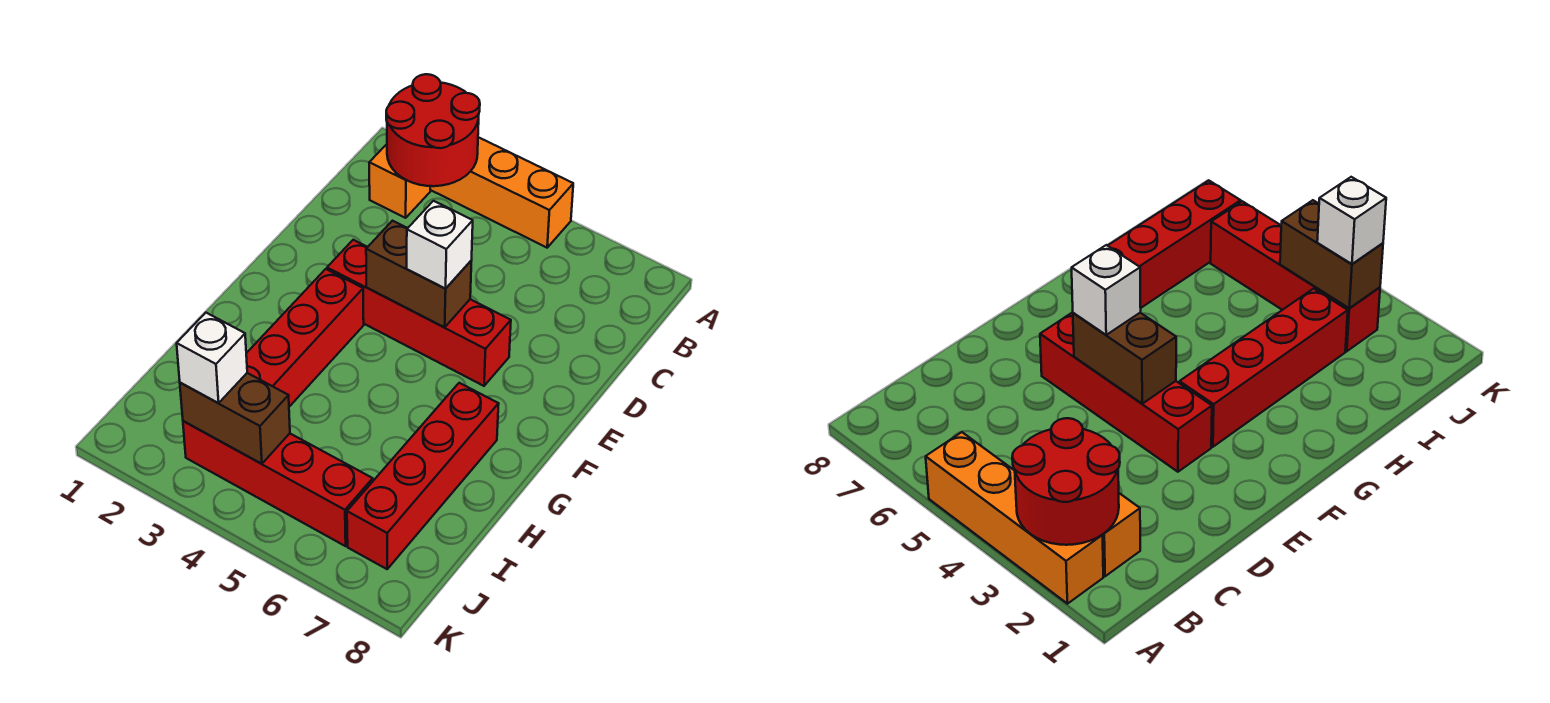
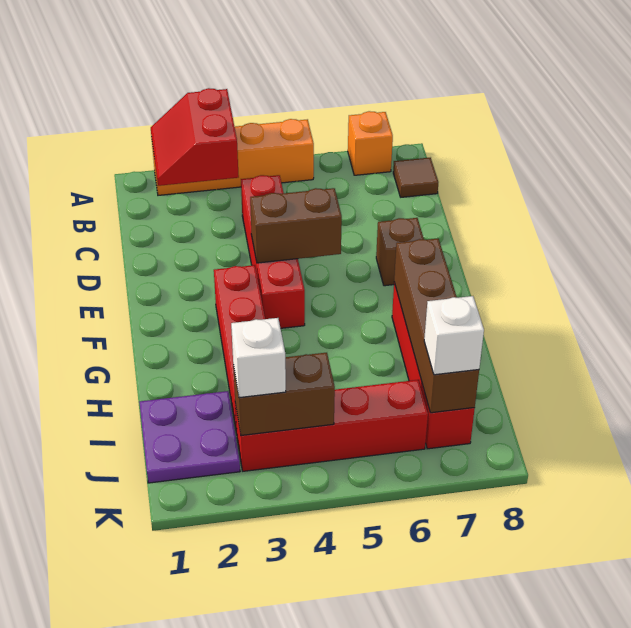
red 2x2 round brick [386,74,480,186] -> red 2x2 slope [151,88,239,186]
orange 1x1 brick [369,144,430,218] -> orange 1x1 brick moved to [348,111,393,175]
none -> brown 1x1 tile [393,158,438,197]
red 1x4 brick [327,240,511,386] -> red 1x4 brick turned to [241,175,305,328]
white 1x1 brick [407,201,473,289] -> white 1x1 brick moved to [424,296,484,375]
none -> brown 1x1 brick [376,218,424,286]
none -> brown 1x4 brick [394,238,479,413]
none -> purple 2x2 plate [139,391,240,483]

